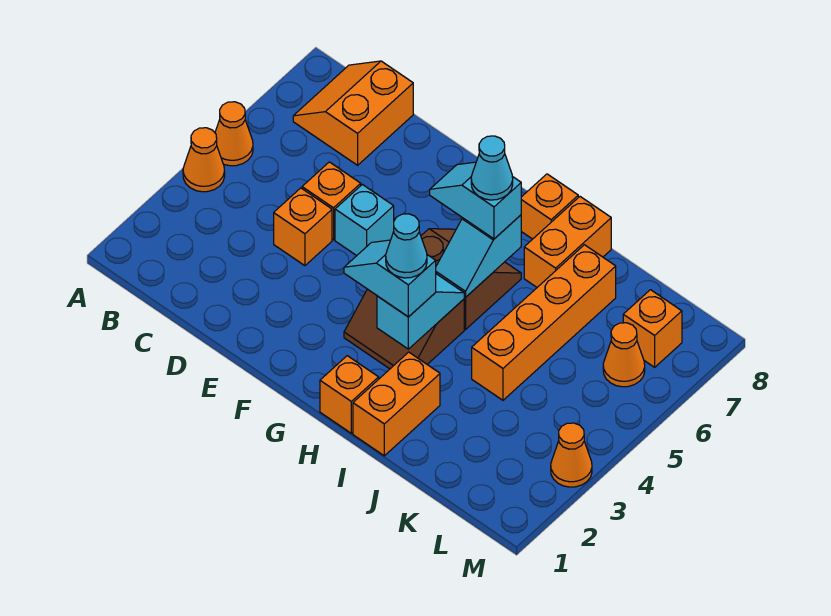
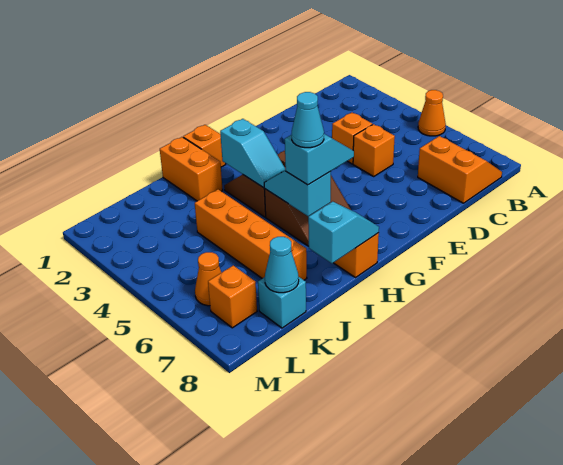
orange 1x1 cone [183,128,225,192] -> none
cyan 1x1 brick [335,184,394,256] -> cyan 1x1 brick moved to [258,277,306,328]
cyan 1x2 slope [344,240,436,317] -> cyan 1x2 slope moved to [308,201,379,263]
cyan 1x1 cone [386,214,427,278] -> cyan 1x1 cone moved to [265,237,299,293]
orange 1x2 brick [524,197,611,287] -> none
orange 1x1 cone [551,423,592,487] -> none

